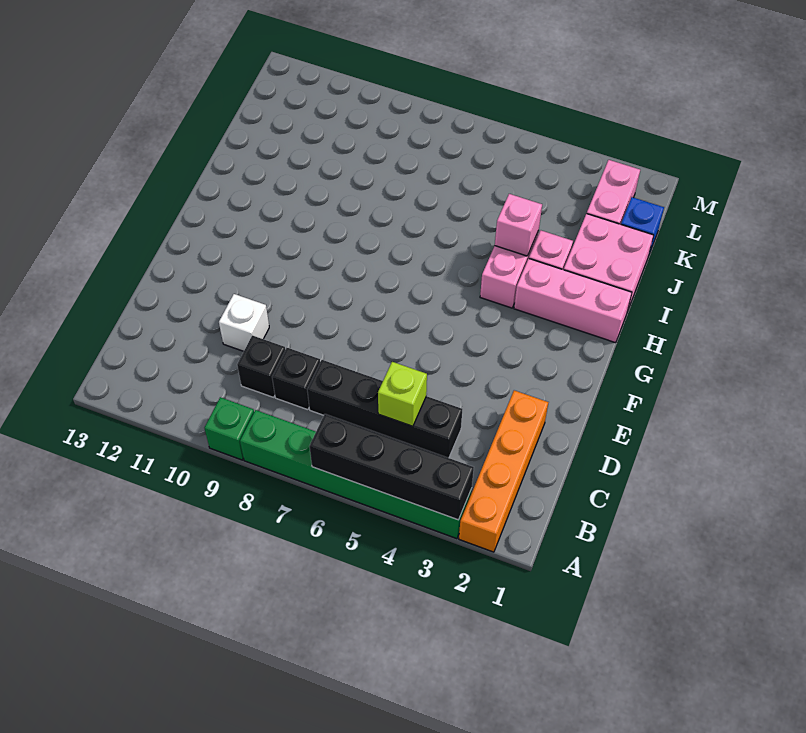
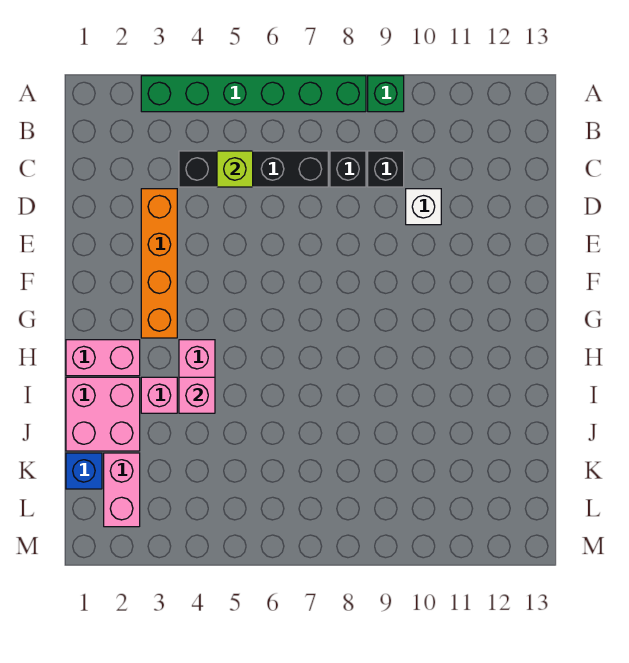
orange 1x4 brick [459,390,548,552] -> orange 1x4 brick moved to [141,189,177,338]
black 1x4 brick [309,414,474,520] -> none
pink 1x3 brick [514,259,632,343] -> pink 1x2 brick [66,340,140,376]

